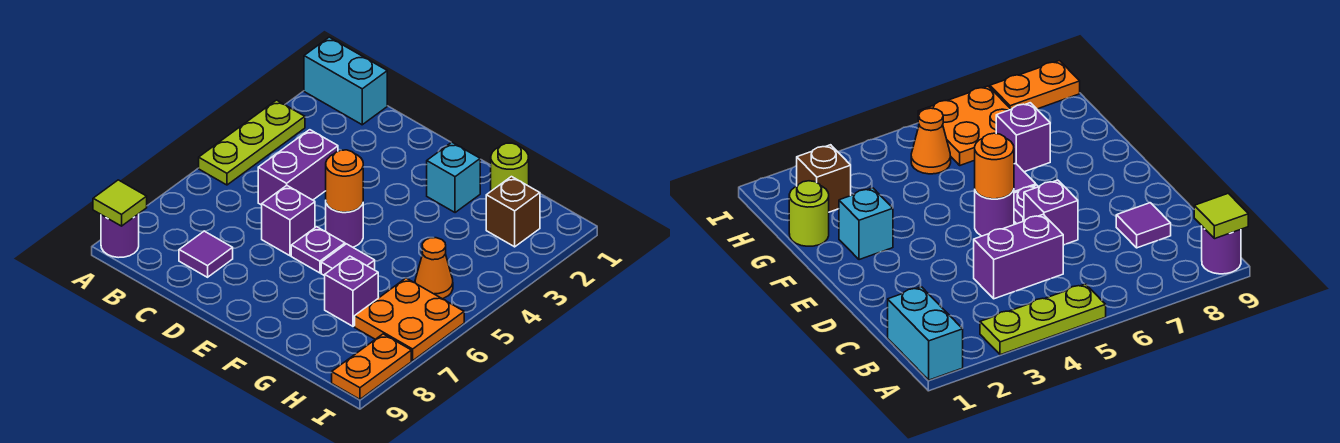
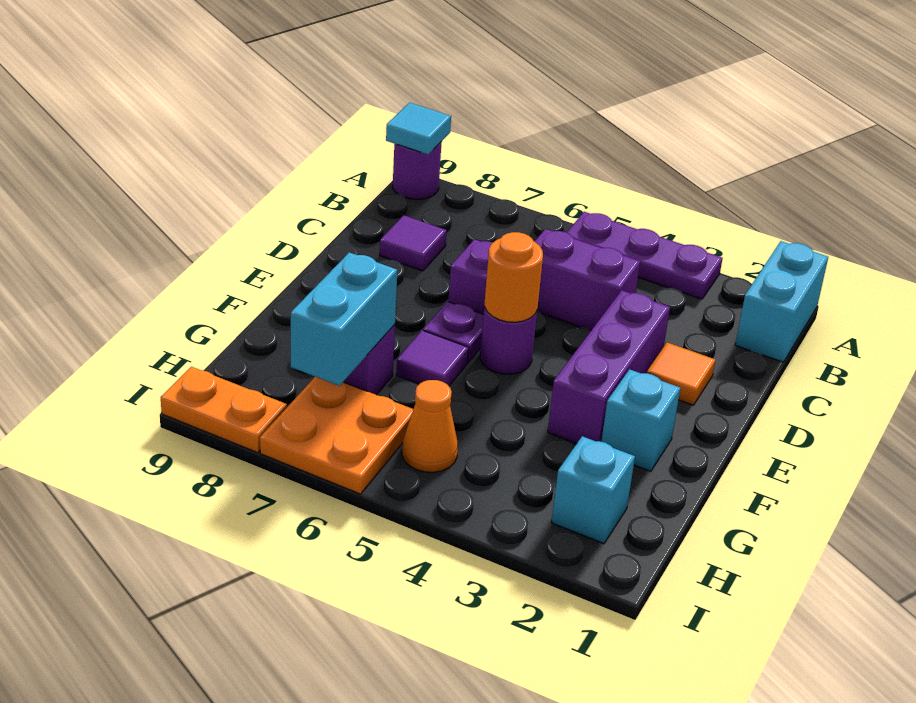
lime 1x3 plate [199,100,305,185] -> purple 1x3 plate [567,212,723,299]
lime 1x1 tile [93,180,147,226] -> cyan 1x1 tile [386,103,451,154]
none -> orange 1x1 tile [647,343,715,405]
none -> purple 1x3 brick [548,290,670,444]
lime 1x1 round brick [491,143,529,191] -> none
none -> cyan 1x2 brick [291,252,398,386]
brown 1x1 brick [486,177,540,247] -> cyan 1x1 brick [552,436,635,544]

